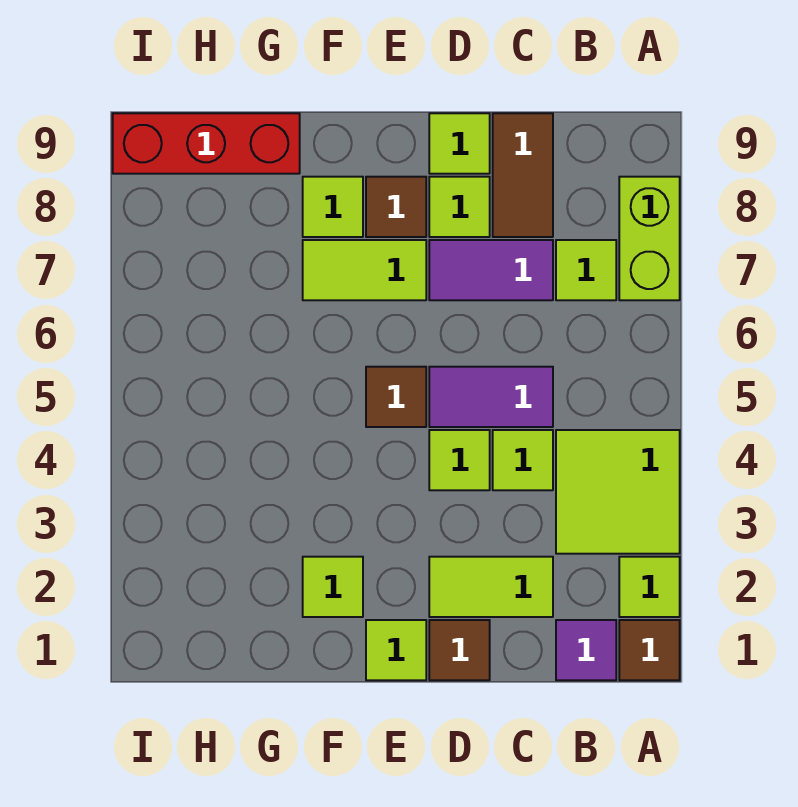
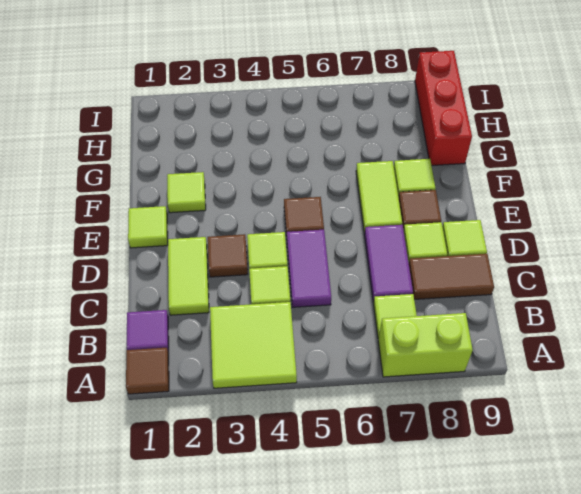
lime 1x1 tile [619,557,680,617] -> none
brown 1x1 tile [429,620,490,680] -> brown 1x1 tile moved to [208,234,248,277]

